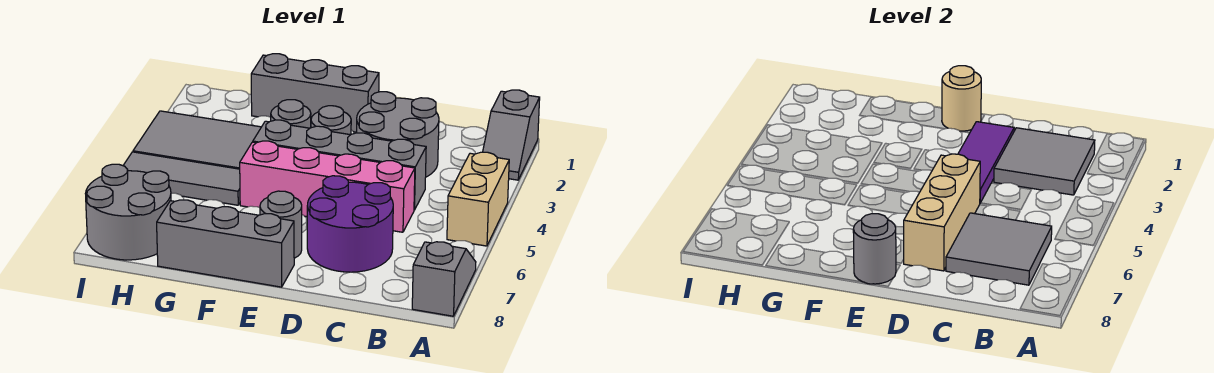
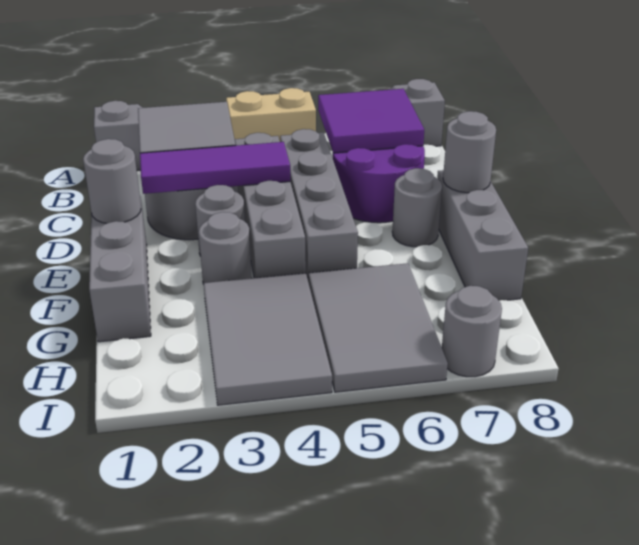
grey 2x2 tile [946,213,1052,285] -> purple 2x2 tile [318,89,424,153]
pink 1x4 brick [240,141,415,232] -> grey 1x4 brick [280,129,358,283]
tan 1x3 brick [904,154,980,271] -> none
tan 1x1 round brick [942,66,981,131] -> grey 1x1 round brick [83,139,141,223]
grey 1x3 tile [123,152,240,205] -> grey 2x3 tile [308,263,448,392]
grey 2x2 round brick [85,164,171,260] -> grey 1x1 round brick [442,286,502,377]

